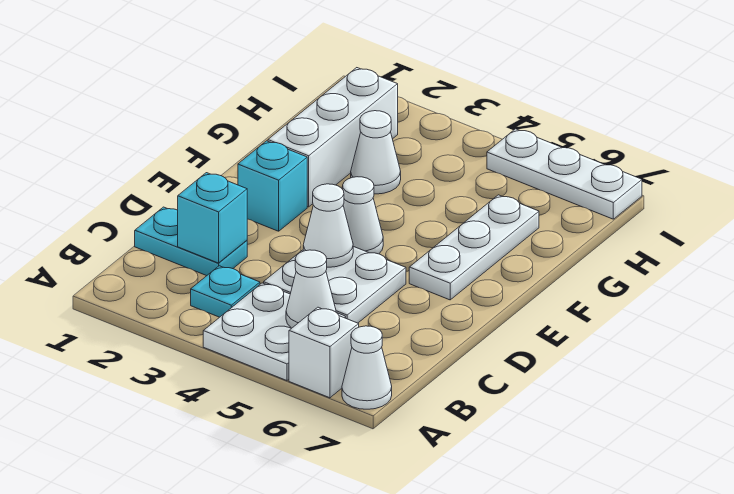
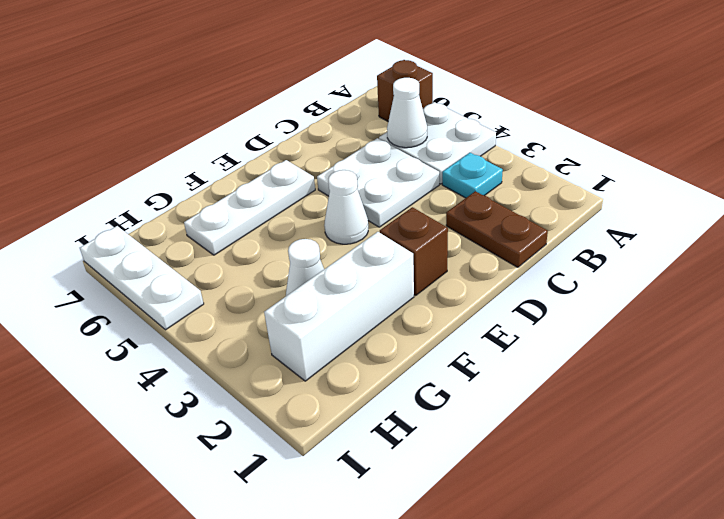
white 1x1 brick [289,307,359,398] -> brown 1x1 brick [377,60,433,121]
white 1x1 cone [342,326,392,409] -> none
cyan 1x2 plate [135,207,247,276] -> brown 1x2 plate [446,191,548,267]
cyan 1x1 brick [178,173,247,263] -> none
white 1x1 cone [303,184,353,267] -> none
cyan 1x1 brick [238,141,307,231] -> brown 1x1 brick [380,207,448,295]

